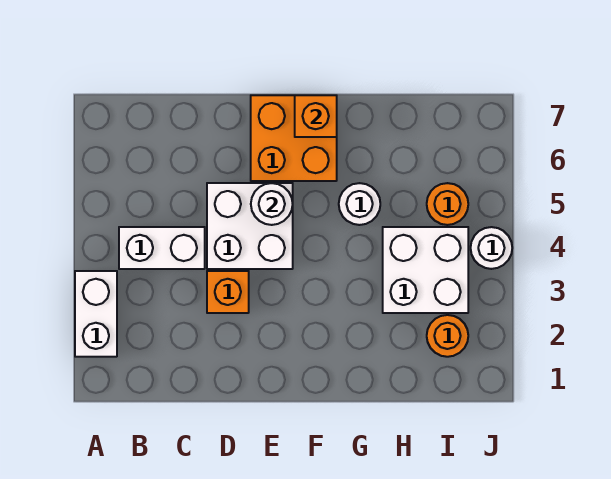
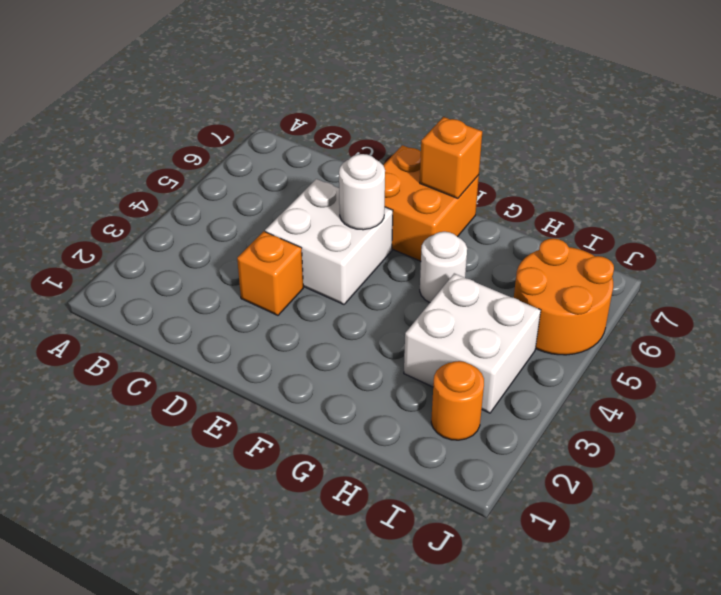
white 1x2 brick [75,271,117,357] -> none
white 1x2 brick [119,227,205,269] -> none
orange 1x1 round brick [427,183,468,225] -> orange 2x2 round brick [514,238,614,355]
white 1x1 round brick [471,227,512,269] -> none

